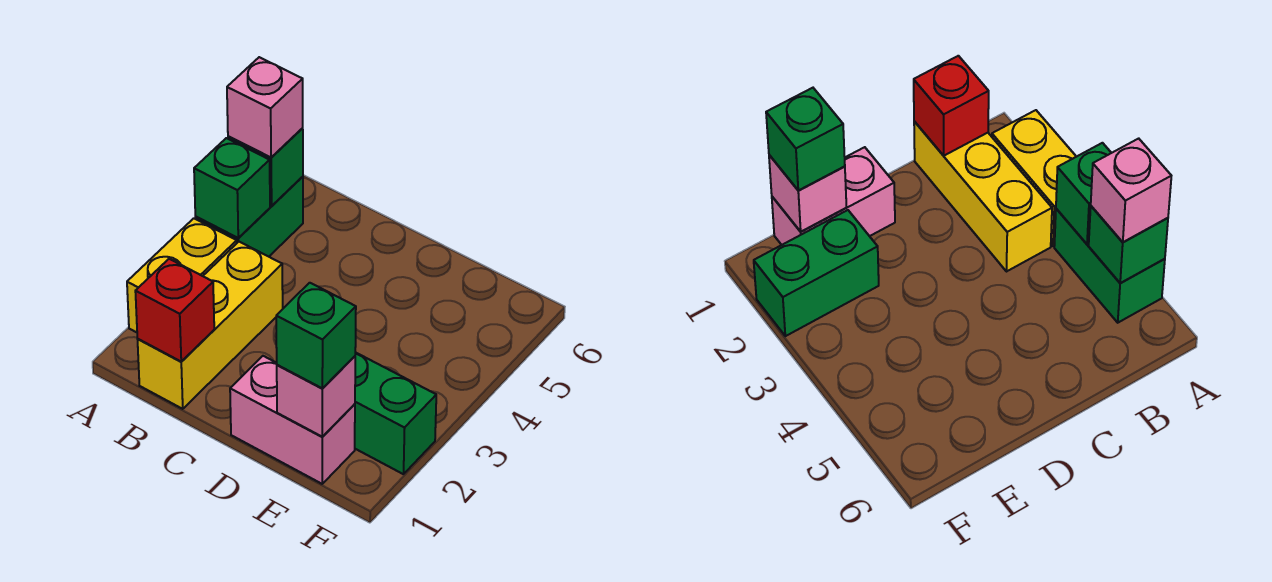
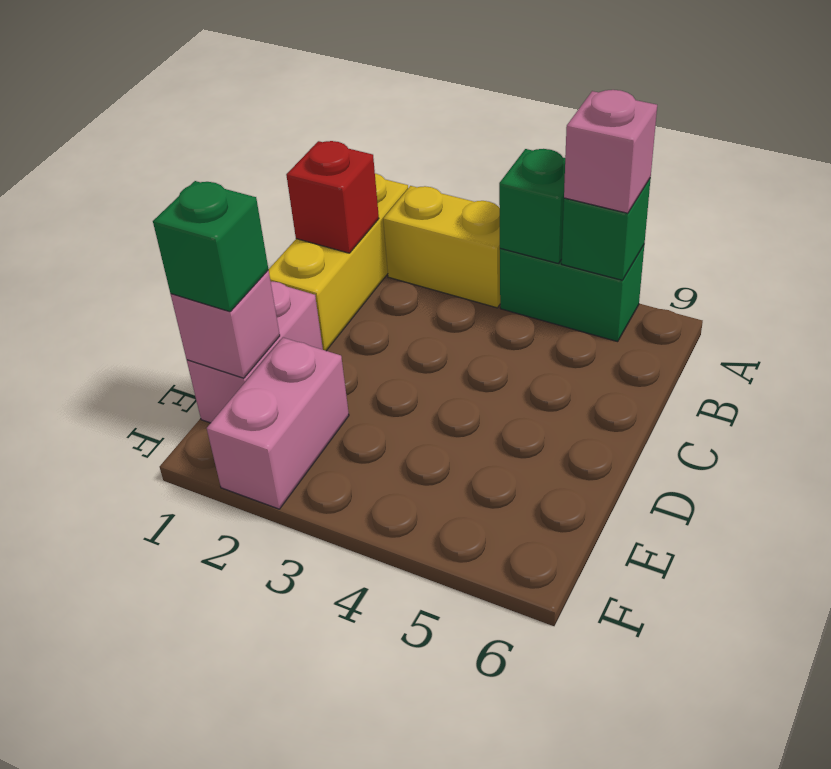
yellow 1x3 brick [138,242,283,409] -> yellow 1x3 brick turned to [268,173,408,351]
green 1x2 brick [355,352,436,474] -> pink 1x2 brick [207,338,349,509]

